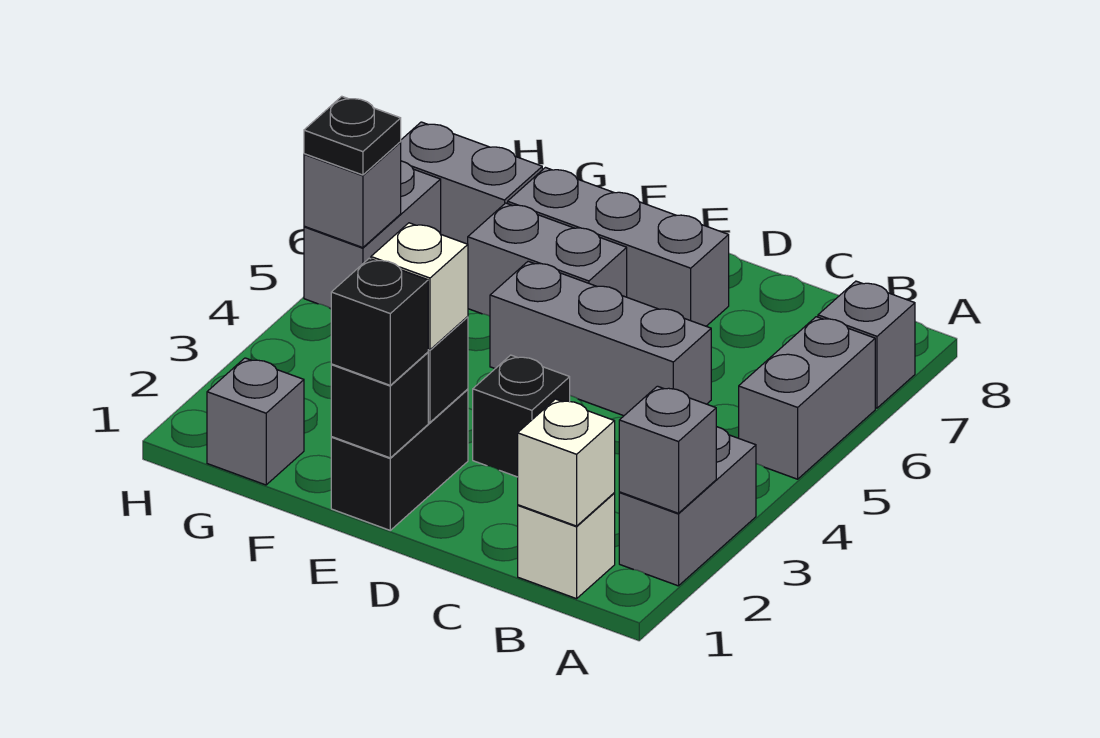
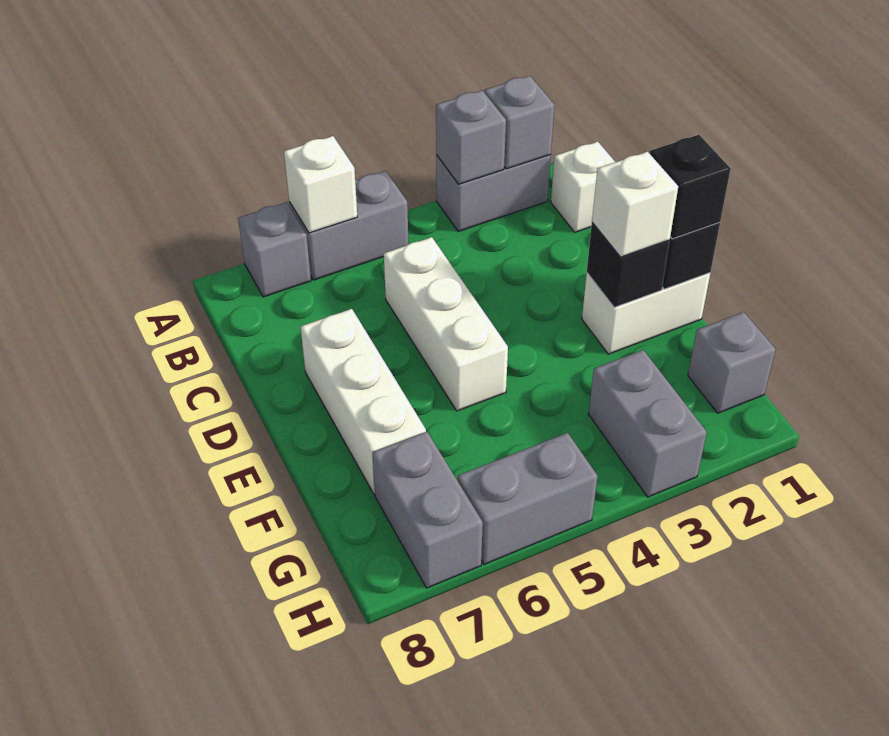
white 1x1 brick [518,399,615,526] -> white 1x1 brick moved to [284,136,357,233]
grey 1x3 brick [490,261,711,416] -> white 1x3 brick [384,237,508,411]
black 1x1 brick [473,355,570,477] -> none
grey 1x3 brick [508,168,729,326] -> white 1x3 brick [301,309,426,495]
black 1x2 brick [331,389,468,530] -> white 1x2 brick [582,273,710,354]
grey 1x2 brick [468,203,627,316] -> grey 1x2 brick moved to [589,350,707,497]
grey 1x1 brick [304,142,401,248] -> grey 1x1 brick moved to [436,90,506,184]
black 1x1 plate [304,96,401,175] -> none

